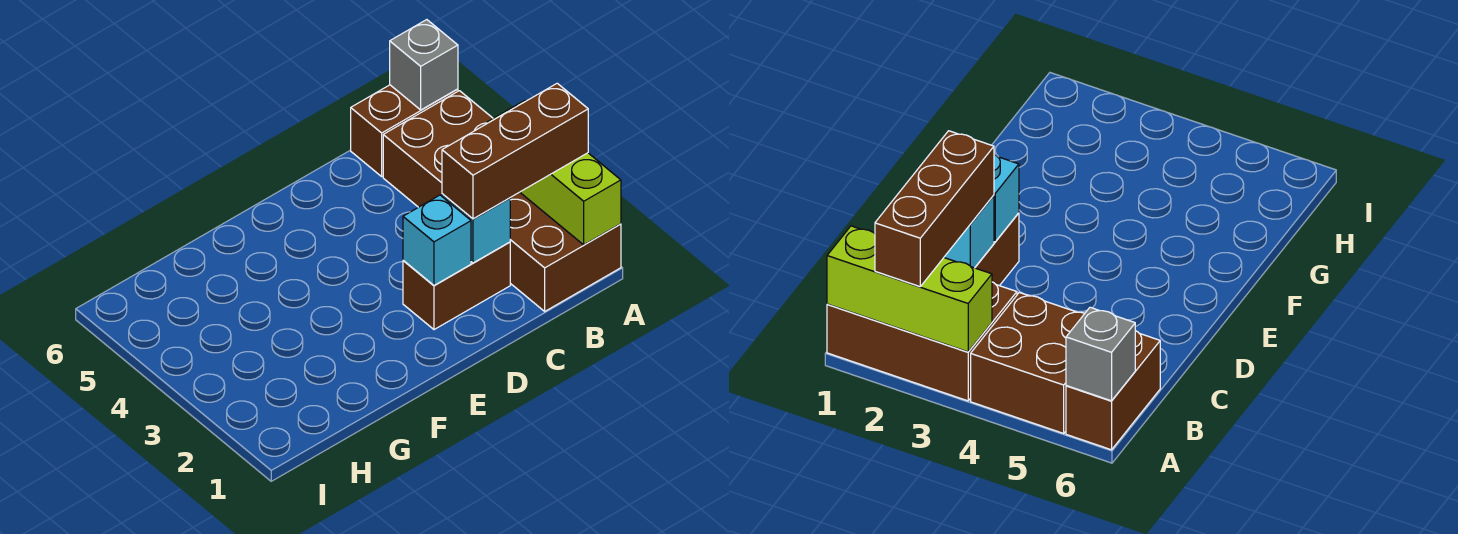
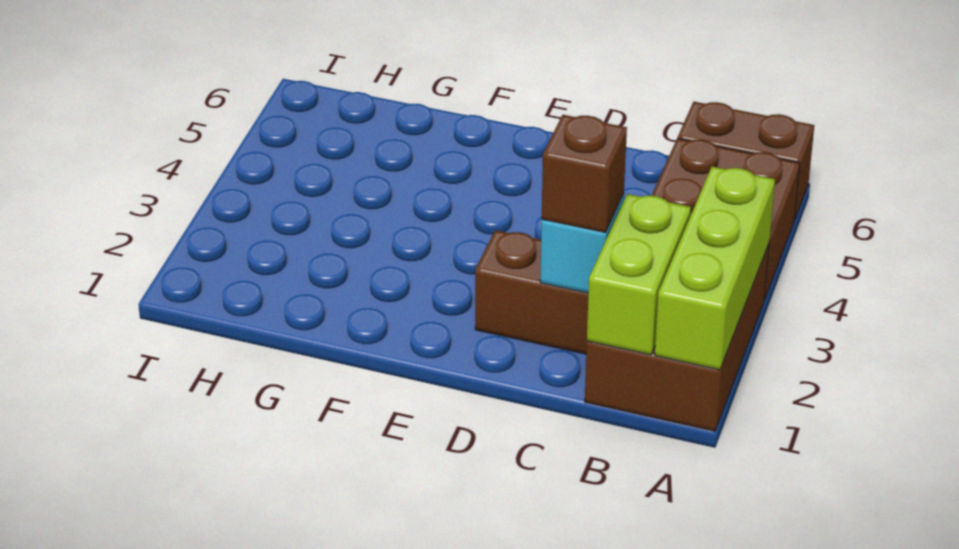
brown 1x3 brick [442,83,588,219] -> brown 1x1 brick [542,115,627,232]
grey 1x1 brick [390,20,458,110] -> none
none -> lime 1x2 brick [587,194,691,355]
cyan 1x1 brick [403,195,471,285] -> none

